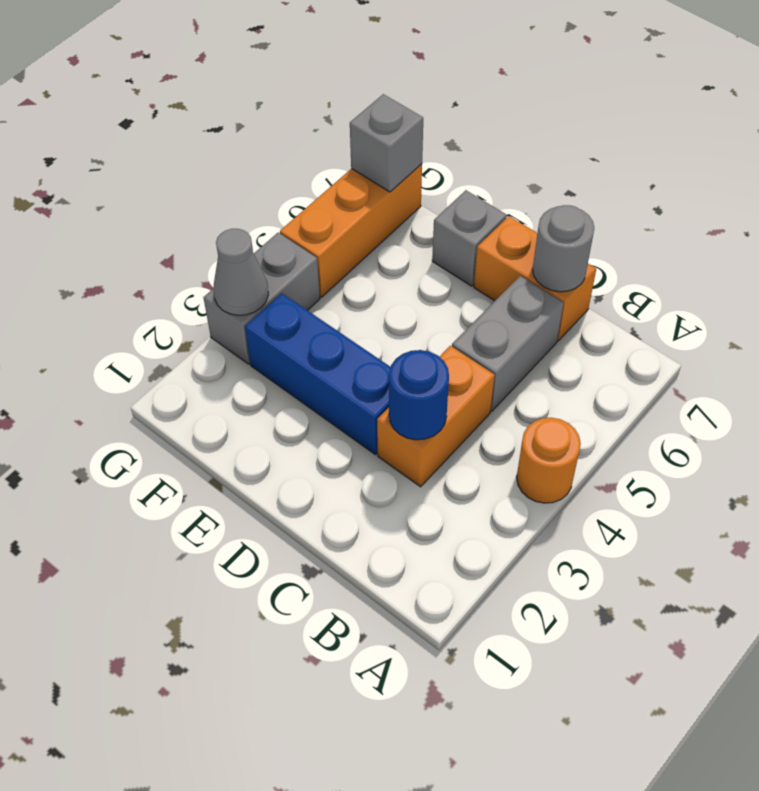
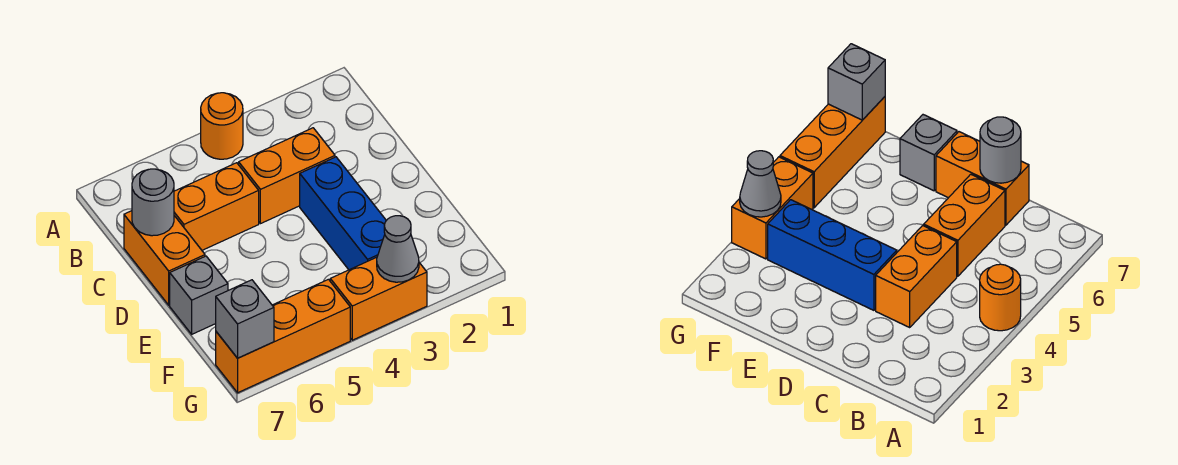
blue 1x1 round brick [389,350,449,440] -> none
grey 1x2 brick [452,276,564,411] -> orange 1x2 brick [174,163,259,250]
grey 1x2 brick [203,233,320,364] -> orange 1x2 brick [330,257,427,340]

